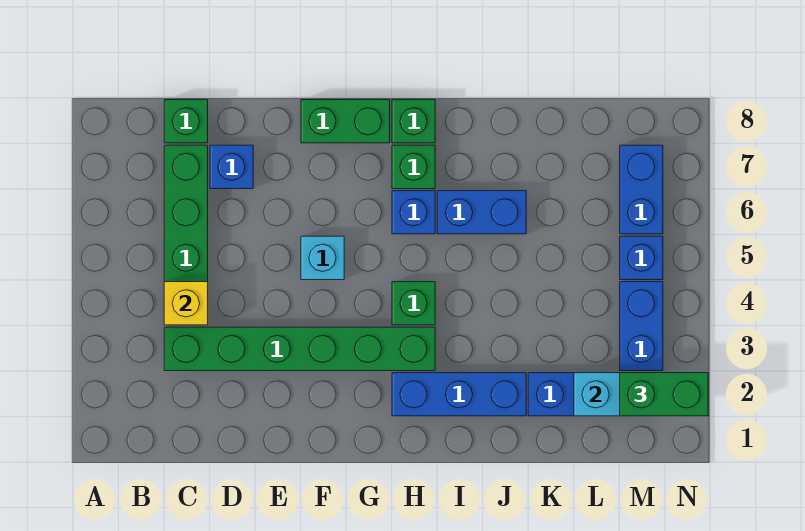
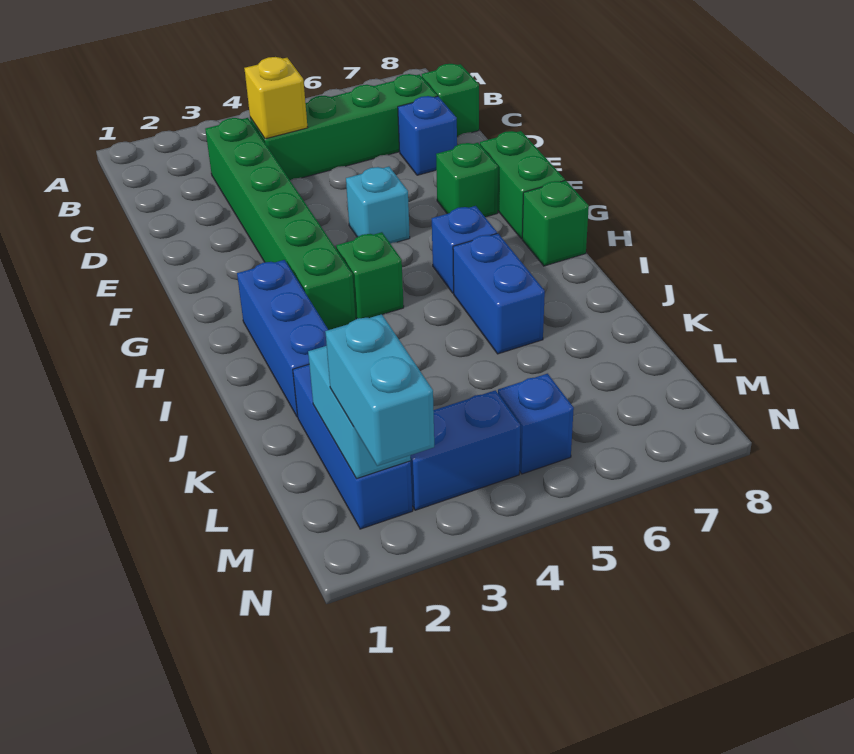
green 1x1 brick [392,145,435,189] -> green 1x1 brick moved to [436,143,498,217]
green 1x2 brick [620,373,708,416] -> cyan 1x2 brick [325,314,434,466]
blue 1x2 brick [620,145,663,234] -> none

